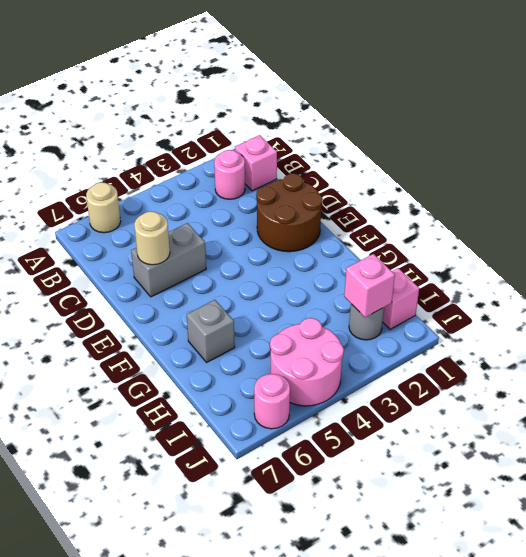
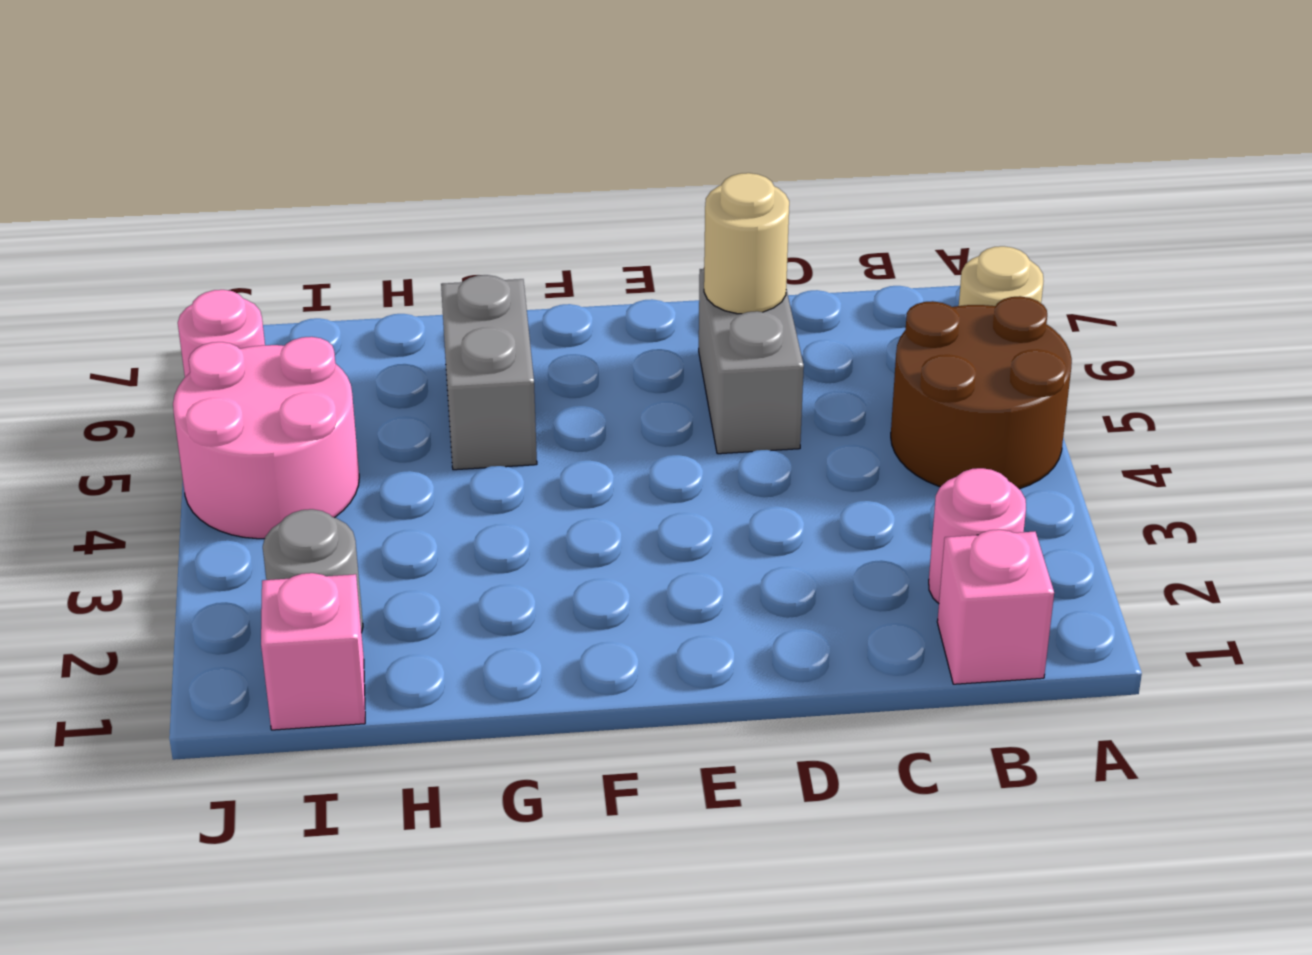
brown 2x2 round brick [256,173,323,252] -> brown 2x2 round brick moved to [891,296,1072,489]
grey 1x1 brick [187,300,235,362] -> grey 1x2 brick [441,275,537,470]
pink 1x1 brick [344,254,395,317] -> none

